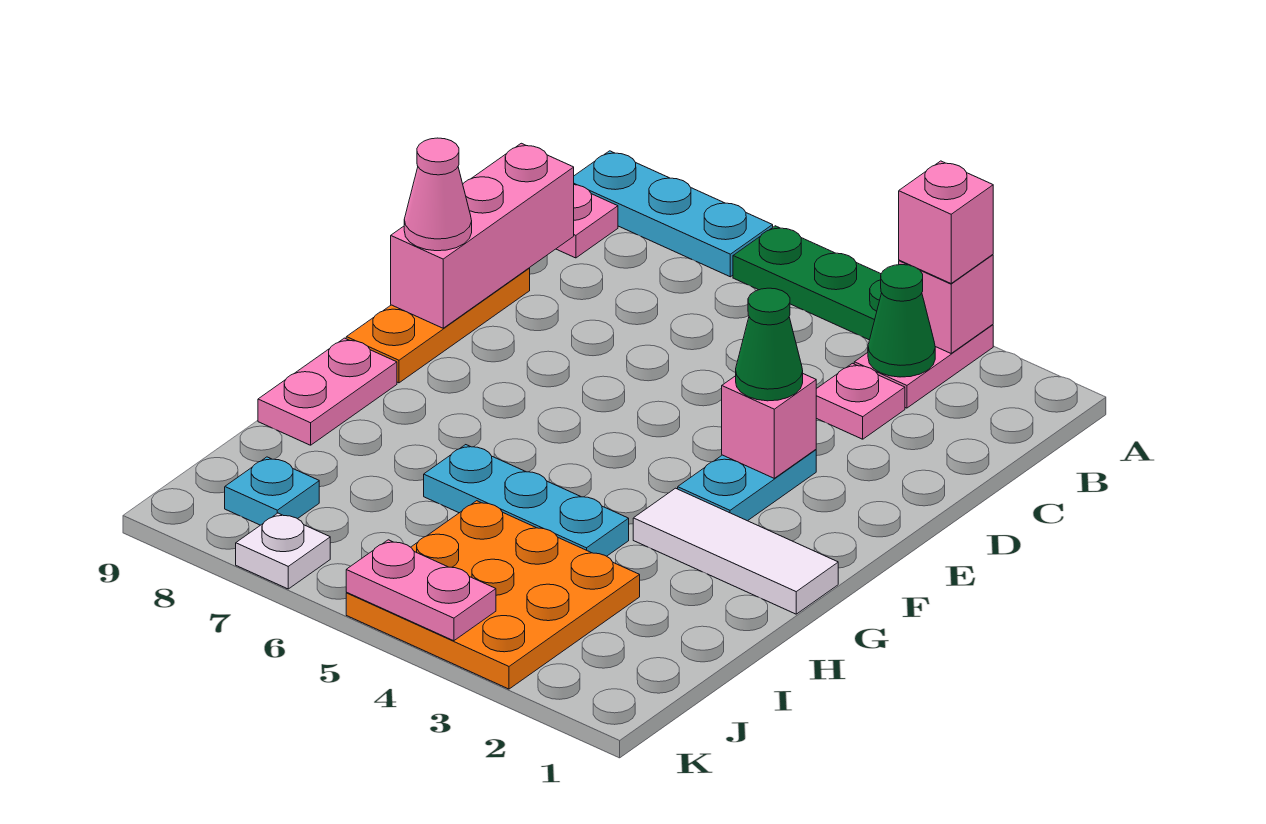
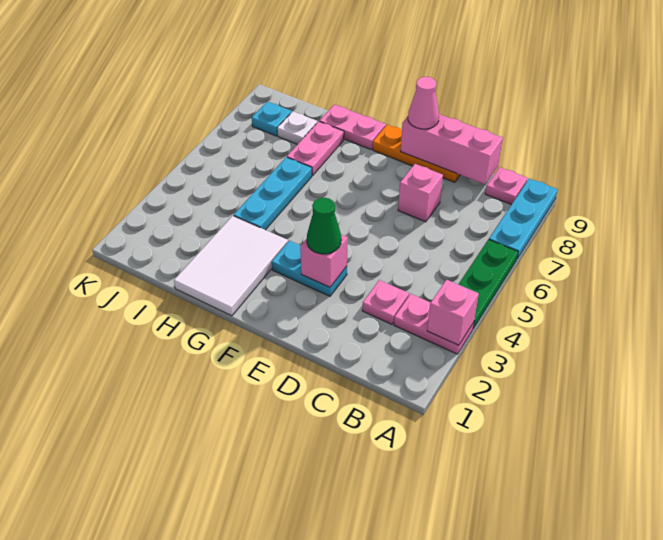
pink 1x1 brick [899,161,993,283] -> pink 1x1 brick moved to [398,164,443,222]
green 1x1 cone [868,265,935,377] -> none
white 1x3 tile [633,488,838,614] -> white 2x3 tile [174,216,288,316]
orange 3x3 plate [346,501,640,689] -> none
pink 1x2 plate [346,540,496,641] -> pink 1x2 plate moved to [287,122,344,175]
white 1x1 plate [236,513,330,589] -> white 1x1 plate moved to [277,112,317,145]

